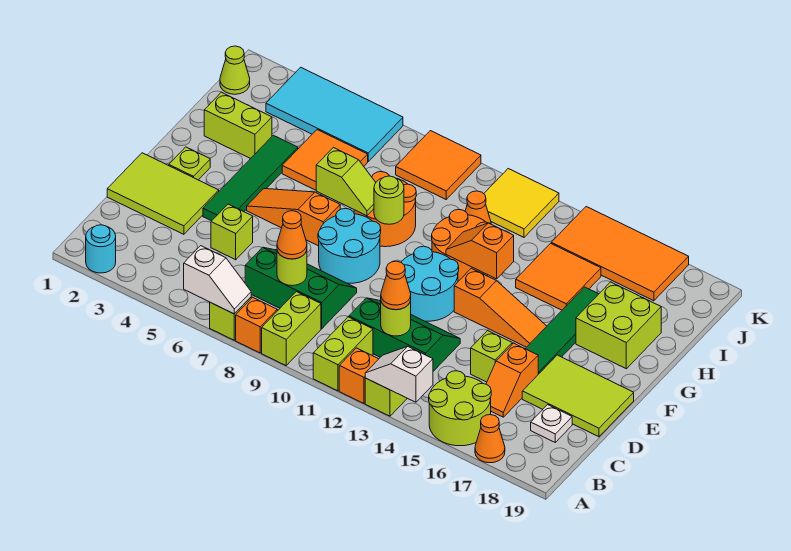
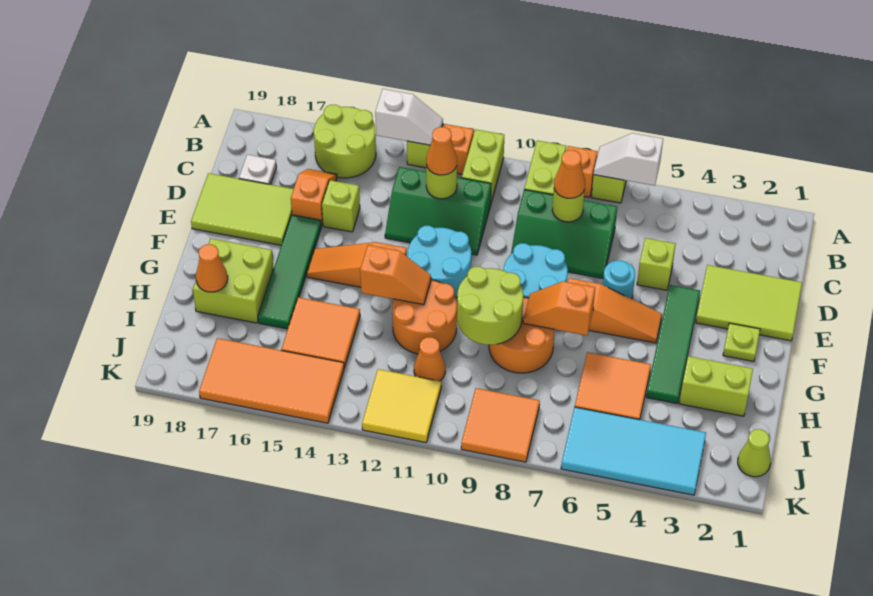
cyan 1x1 round brick [86,225,116,273] -> cyan 1x1 round brick moved to [603,260,635,299]
orange 1x1 cone [475,415,505,463] -> orange 1x1 cone moved to [196,244,228,292]
lime 1x2 slope [316,148,376,216] -> orange 1x2 slope [523,281,595,335]
lime 1x1 round brick [374,176,404,224] -> lime 2x2 round brick [457,266,523,345]

